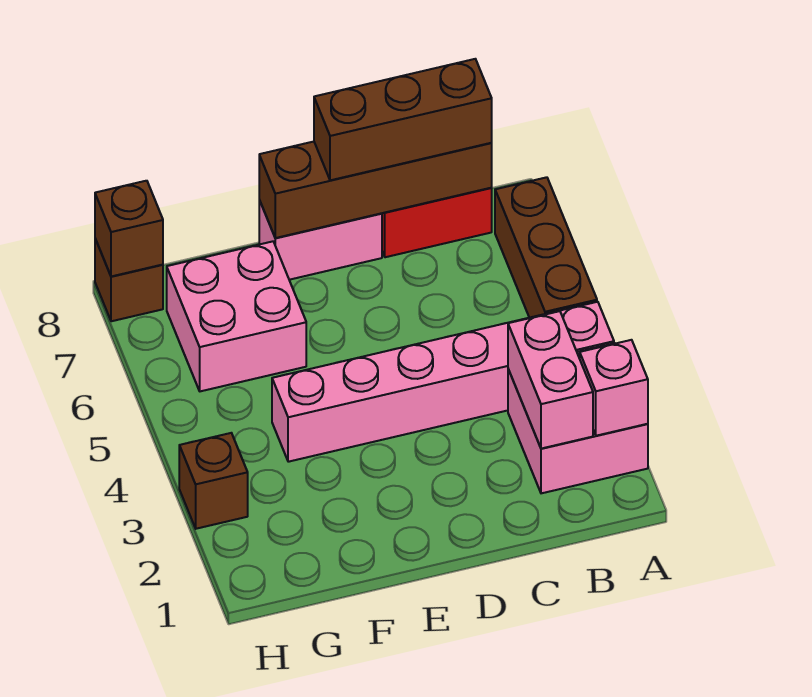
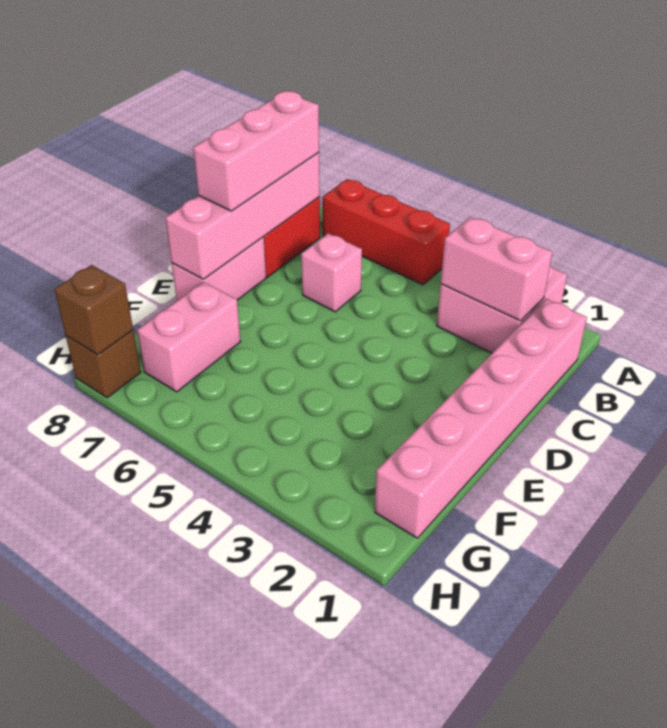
pink 1x1 brick [580,340,648,436] -> pink 1x1 brick moved to [301,233,362,312]
pink 1x6 brick [272,302,614,462] -> pink 1x6 brick moved to [375,299,587,538]
brown 1x3 brick [495,177,597,318] -> red 1x3 brick [322,179,450,285]
brown 1x4 brick [259,142,492,238] -> pink 1x4 brick [165,153,320,279]
brown 1x3 brick [314,59,492,180] -> pink 1x3 brick [193,91,319,211]
pink 2x2 brick [167,241,306,391] -> pink 1x2 brick [137,282,241,392]
brown 1x1 brick [179,433,248,529] -> none

